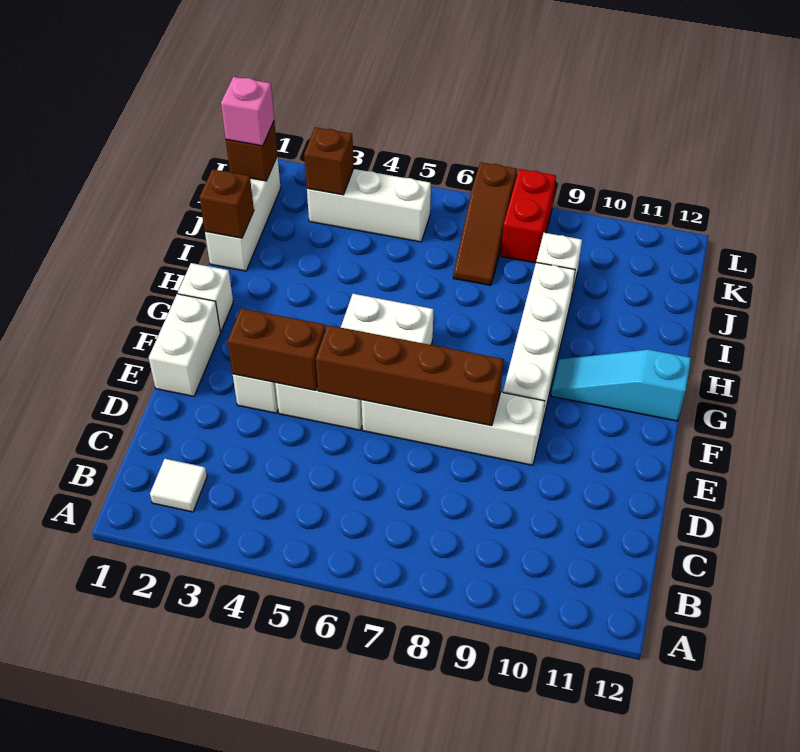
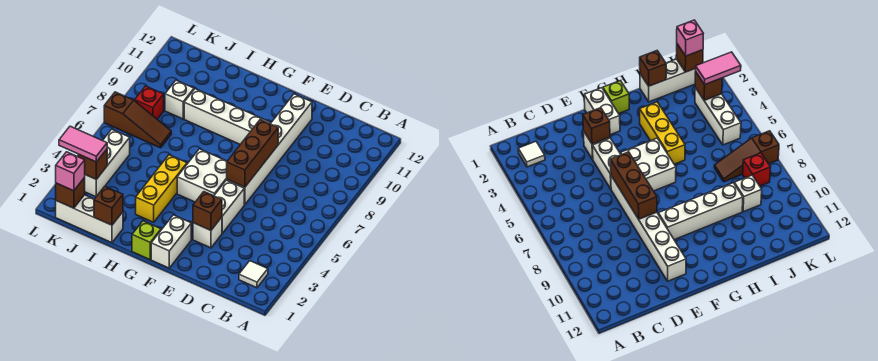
white 1x2 brick [149,294,220,396] -> white 1x2 brick turned to [151,215,191,268]
brown 1x2 brick [228,308,326,390] -> brown 1x1 brick [193,192,222,230]
brown 1x4 brick [316,325,504,426] -> brown 1x3 brick [227,120,278,187]
white 1x4 brick [362,392,545,465] -> white 1x6 brick [227,94,312,205]
white 1x1 brick [178,263,233,332] -> lime 1x1 brick [132,221,161,259]
cyan 1x3 slope [551,350,691,421] -> none
none -> yellow 1x3 brick [136,155,187,222]
none -> pink 1x2 tile [59,126,107,162]
red 1x2 brick [501,169,556,263] -> red 1x1 brick [135,86,164,119]

